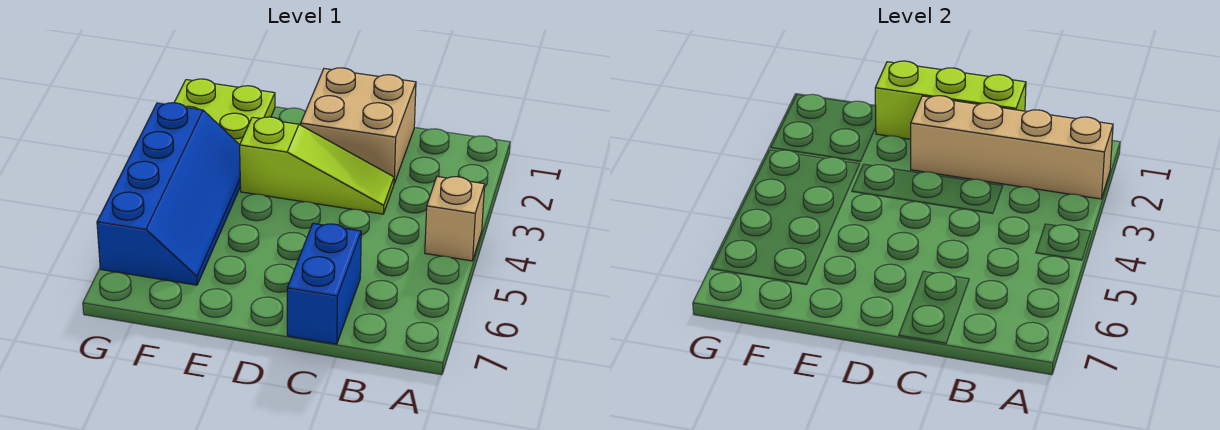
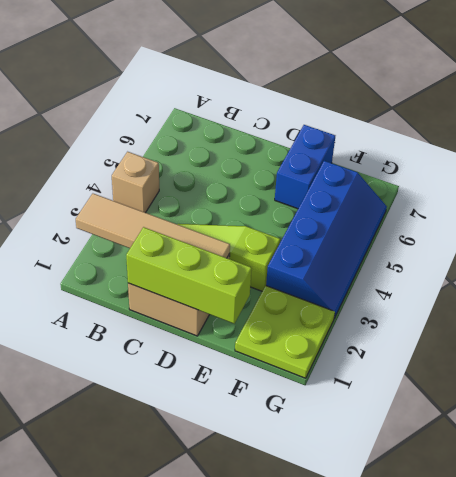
tan 1x4 brick [911,96,1113,199] -> tan 1x4 tile [76,194,230,258]
blue 1x2 brick [287,223,361,344] -> blue 1x2 brick moved to [275,125,335,209]
blue 2x4 slope [97,103,240,285] -> blue 2x4 slope turned to [266,161,387,318]

